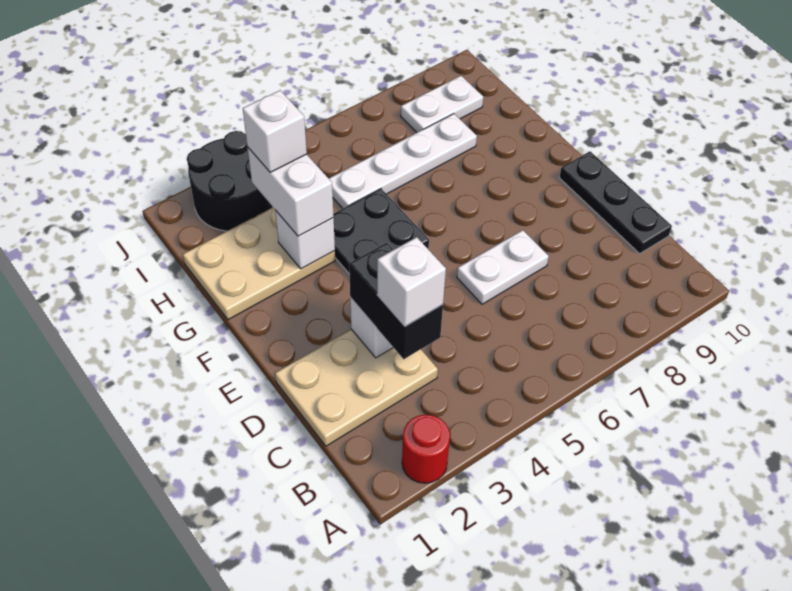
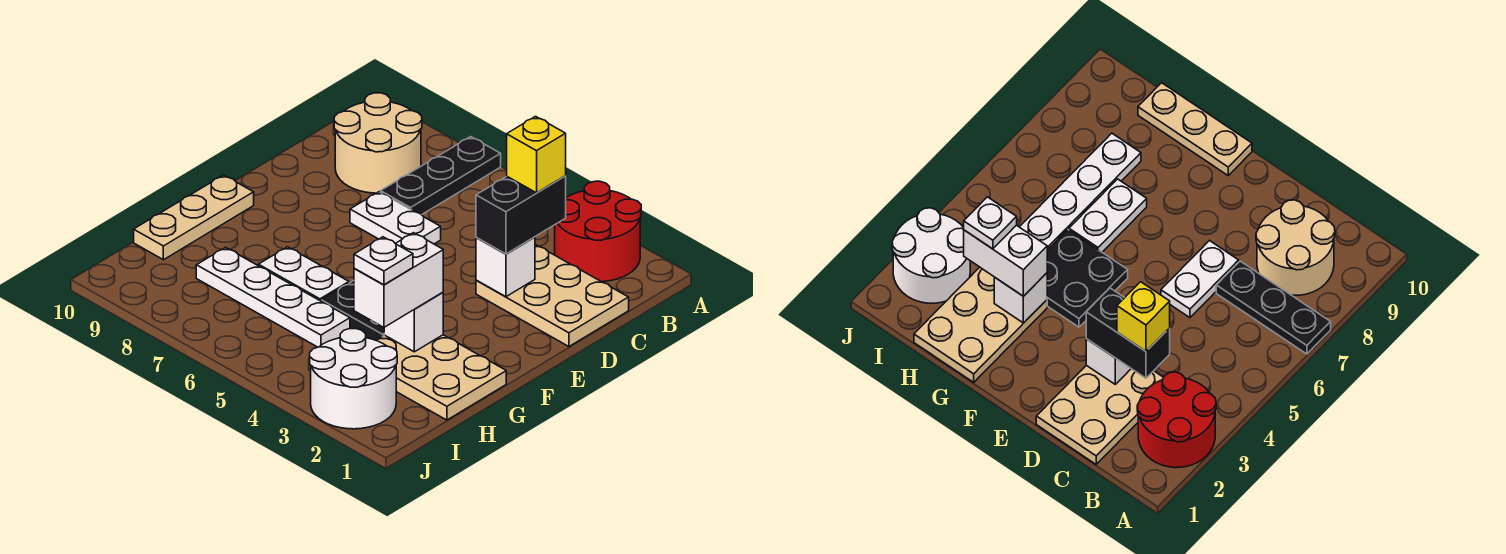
red 1x1 round brick [402,415,450,483] -> red 2x2 round brick [555,181,641,282]
none -> tan 2x2 round brick [334,93,422,193]
white 1x1 brick [377,237,446,326] -> yellow 1x1 brick [507,116,566,193]
black 1x3 plate [559,151,672,254] -> black 1x3 plate moved to [381,137,501,215]
none -> tan 1x3 plate [134,175,254,260]
white 1x1 brick [243,90,307,172] -> white 1x1 plate [354,237,413,285]
black 2x2 round brick [187,131,273,231] -> white 2x2 round brick [310,329,397,429]
white 1x2 plate [401,76,483,132] -> white 1x2 plate moved to [259,247,349,301]

